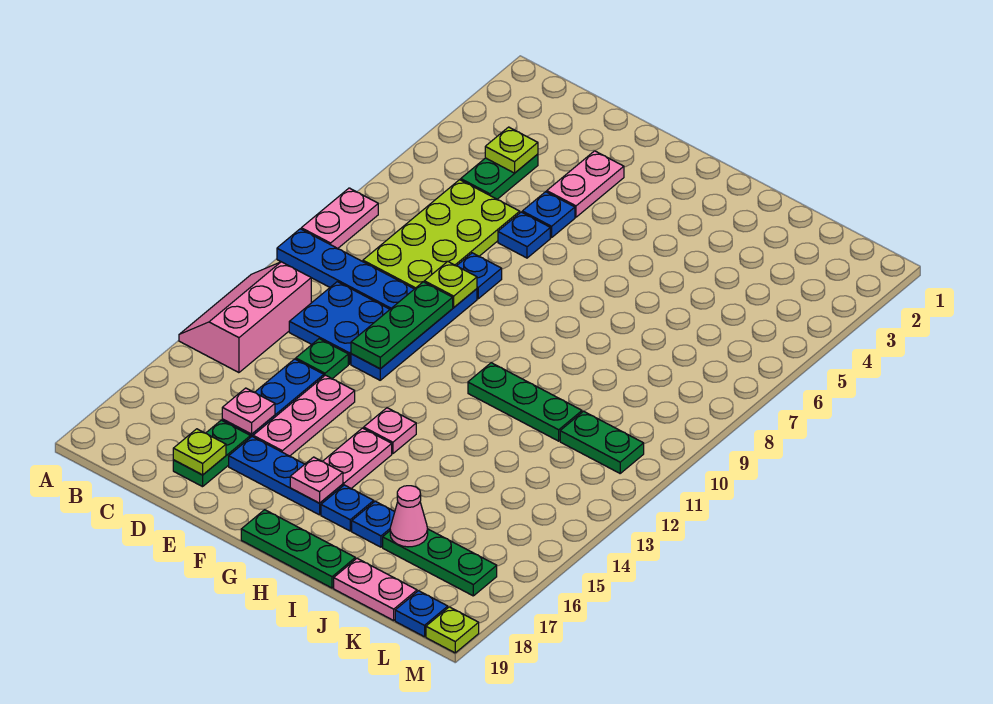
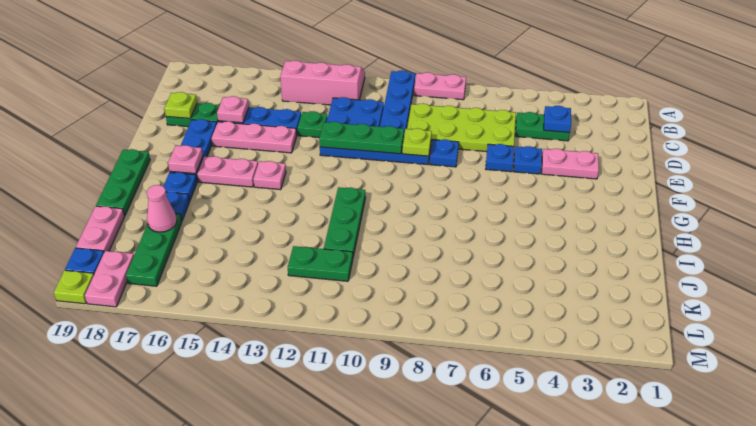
lime 1x1 plate [485,127,538,173] -> blue 1x1 plate [544,106,571,133]
green 1x2 plate [560,411,644,473] -> green 1x2 plate turned to [288,246,353,281]
none -> pink 1x2 plate [85,251,134,307]

